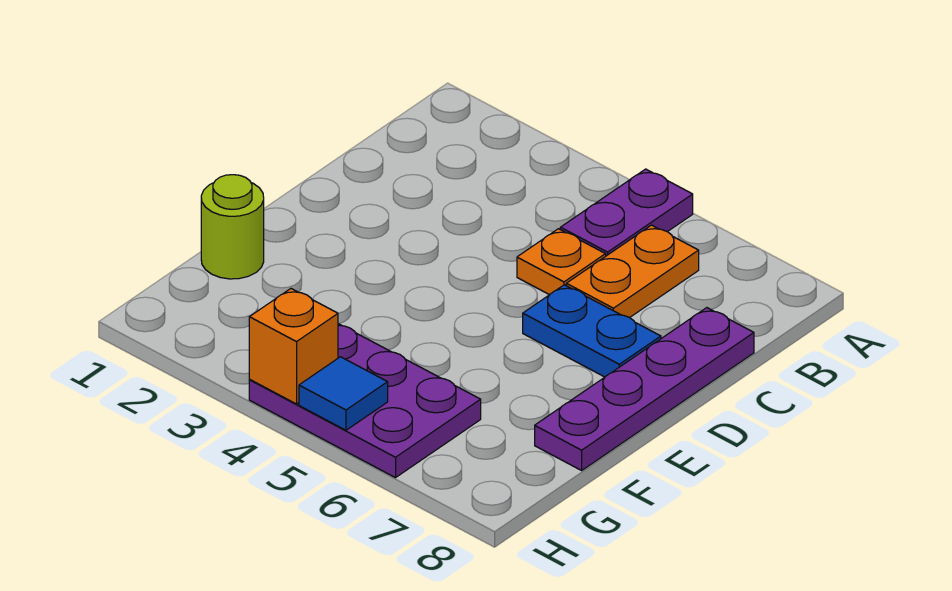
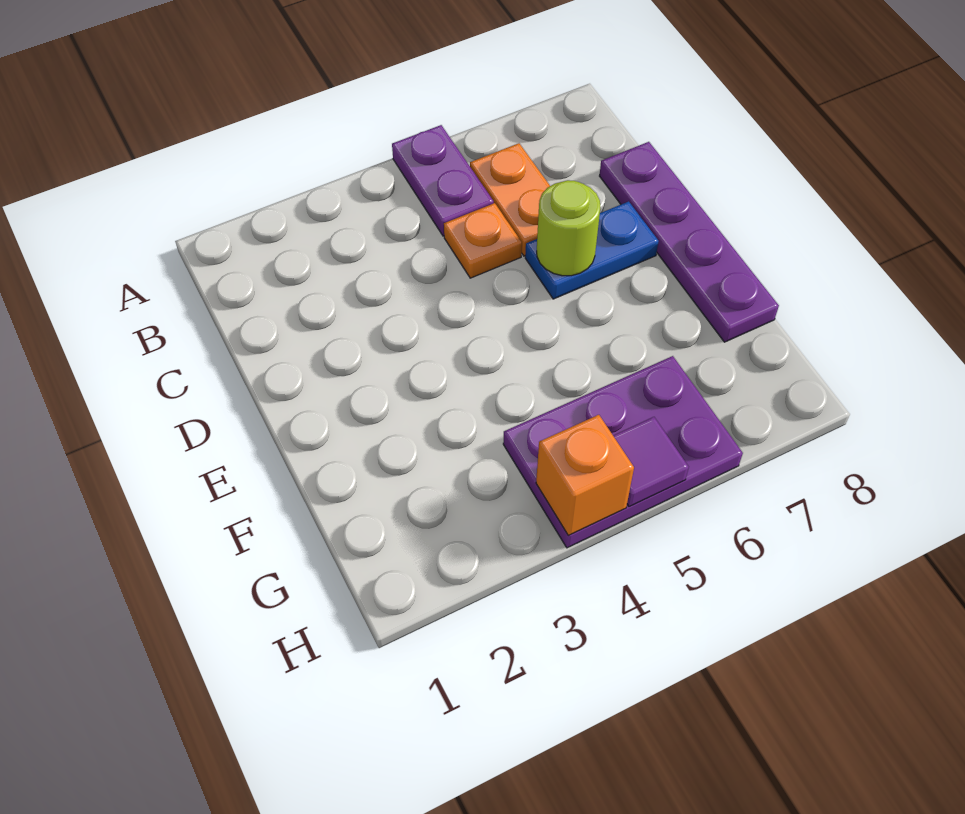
lime 1x1 round brick [201,175,264,279] -> lime 1x1 round brick moved to [537,180,600,276]
blue 1x1 tile [299,357,388,430] -> purple 1x1 tile [613,417,689,507]

